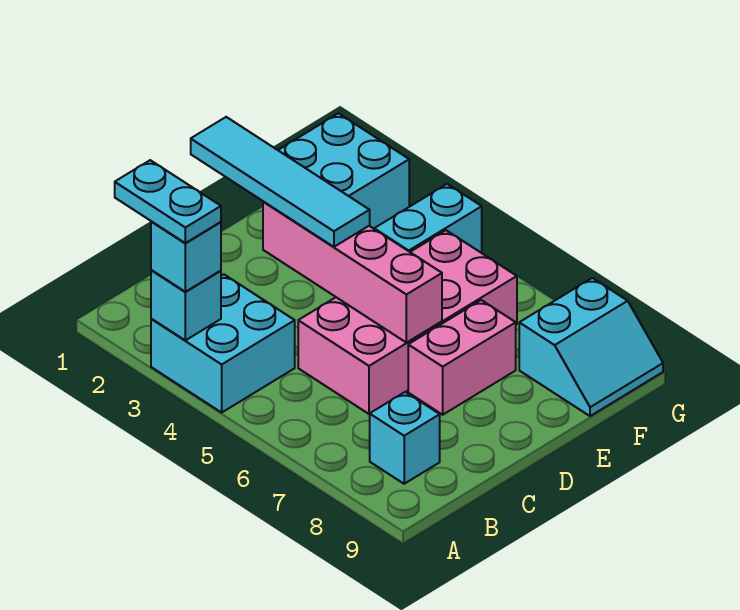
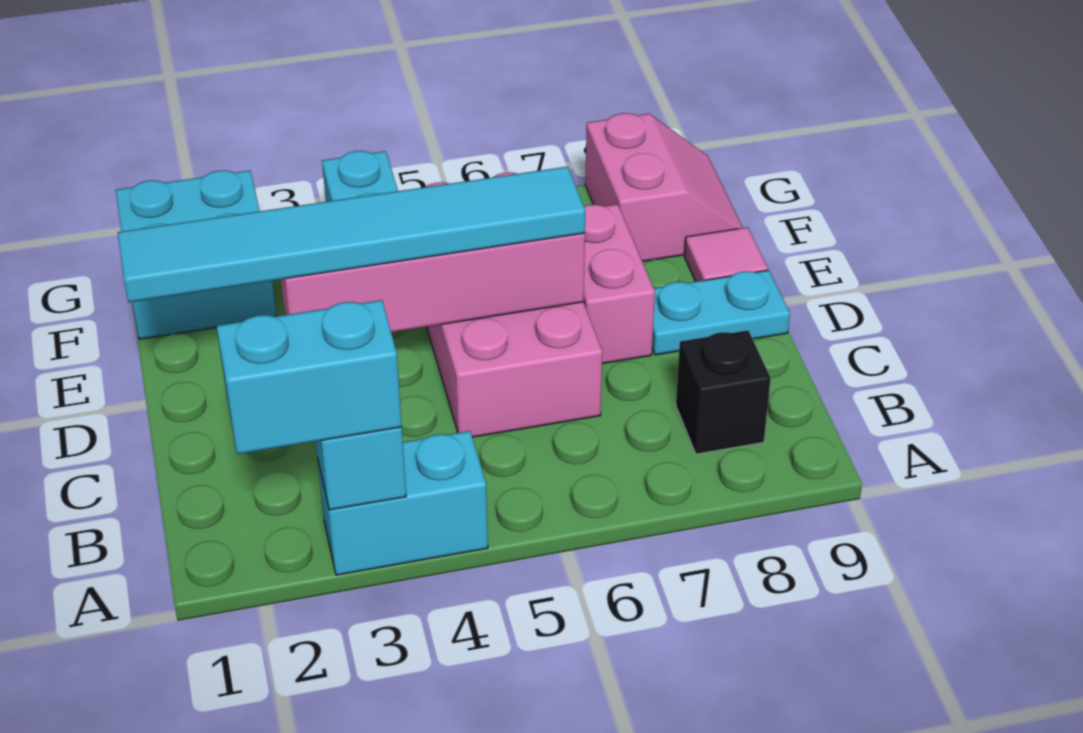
cyan 1x2 plate [115,160,221,243] -> cyan 1x2 plate moved to [652,270,790,355]
cyan 2x2 brick [151,275,295,412] -> cyan 1x2 brick [318,431,488,575]
cyan 1x1 brick [151,221,221,292] -> cyan 1x2 brick [217,300,402,454]
cyan 1x1 brick [370,392,440,484] -> black 1x1 brick [676,330,771,454]
cyan 1x4 tile [191,117,370,247] -> cyan 1x6 tile [118,167,585,302]
none -> pink 1x1 tile [684,227,768,282]
cyan 2x2 slope [519,278,663,416] -> pink 2x2 slope [585,113,743,261]

